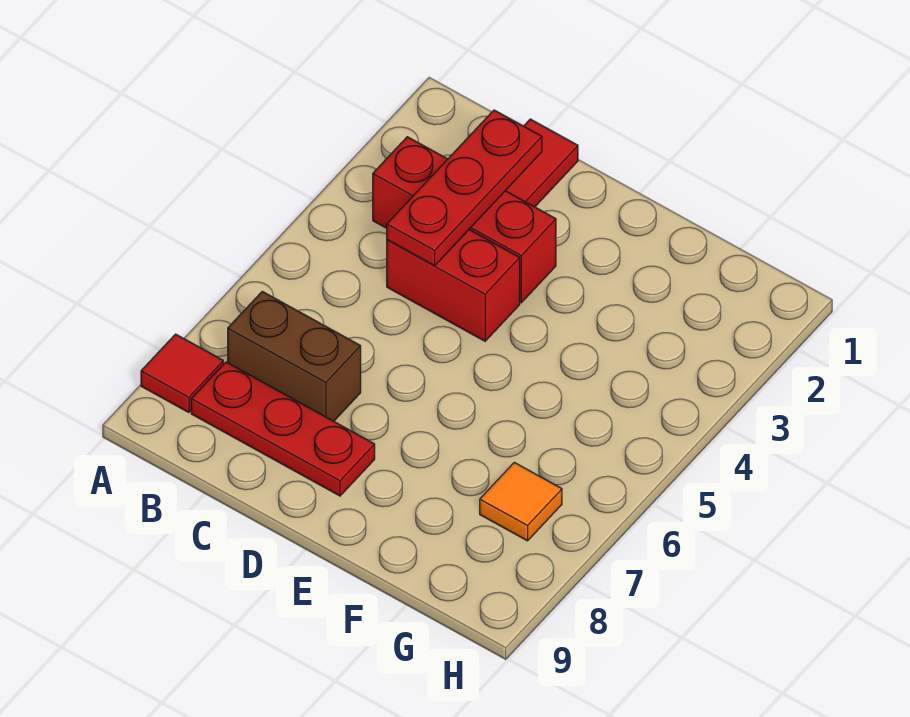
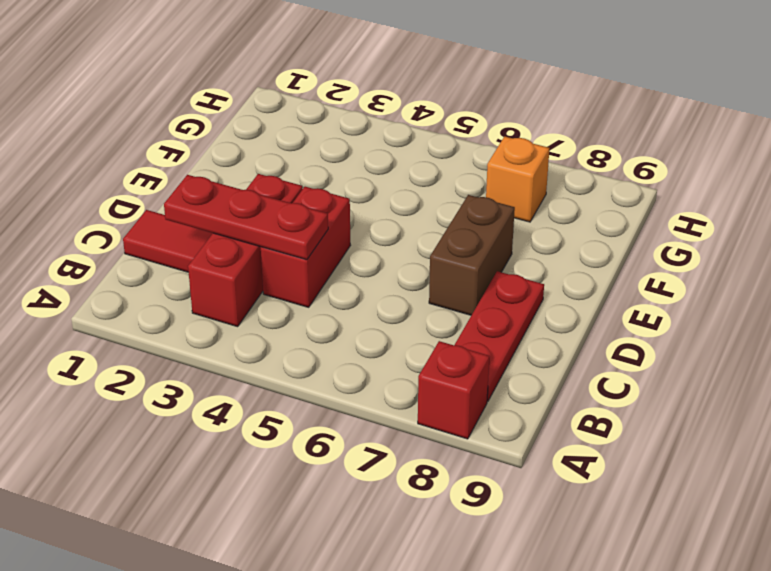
red 1x1 tile [141,334,223,413] -> red 1x1 brick [418,341,489,439]
brown 1x2 brick [228,291,361,421] -> brown 1x2 brick moved to [429,195,515,315]
orange 1x1 tile [480,462,562,541] -> orange 1x1 brick [486,136,550,222]

